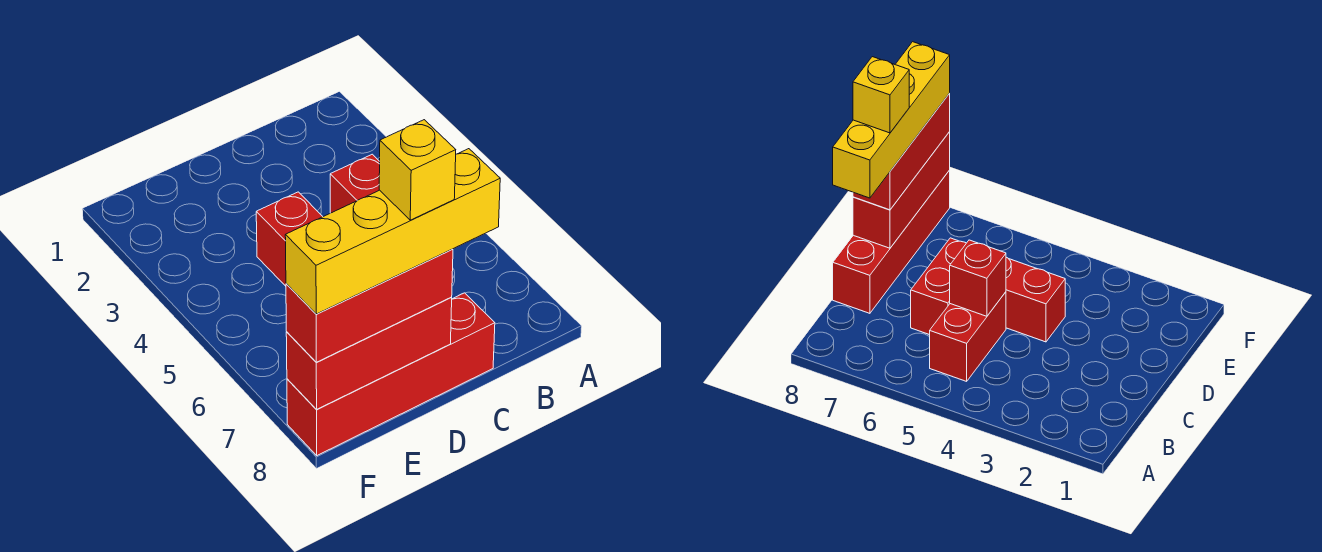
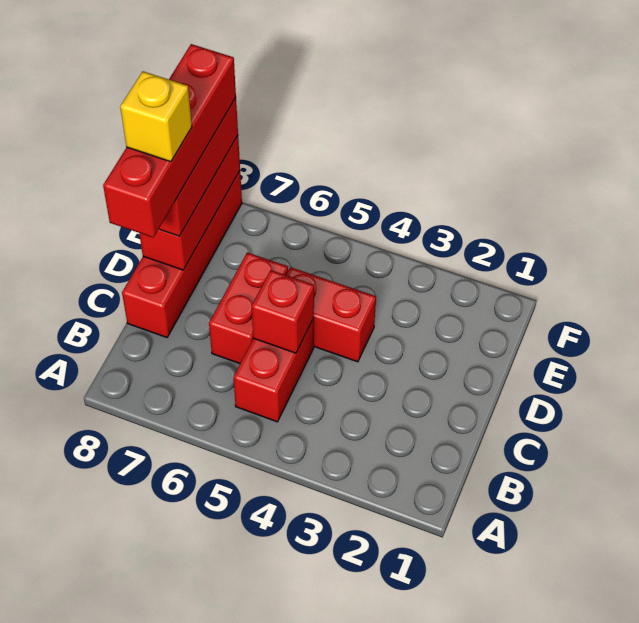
yellow 1x4 brick [285,149,500,314] -> red 1x4 brick [103,44,236,237]

